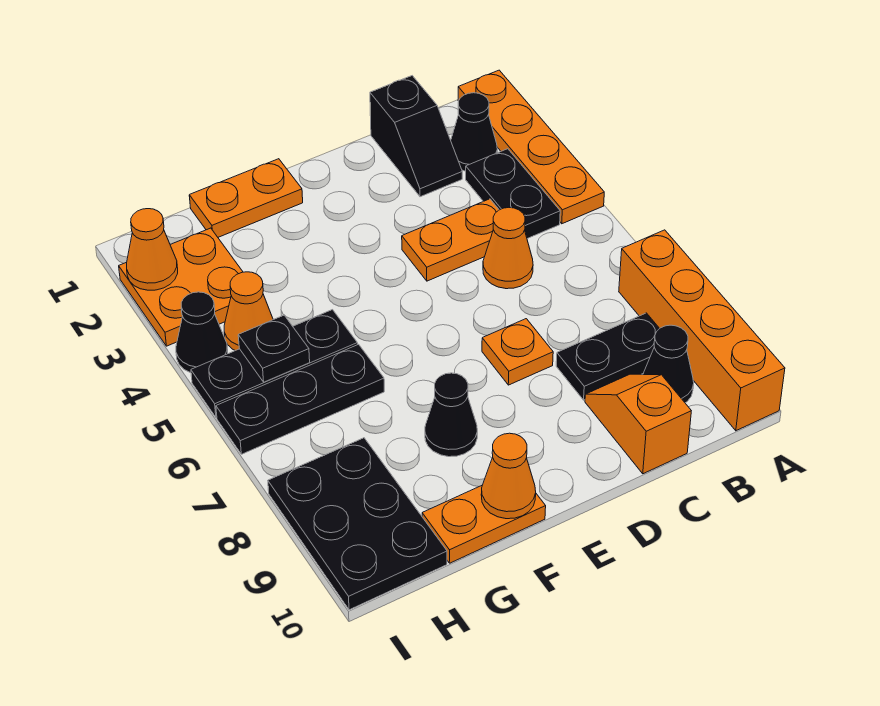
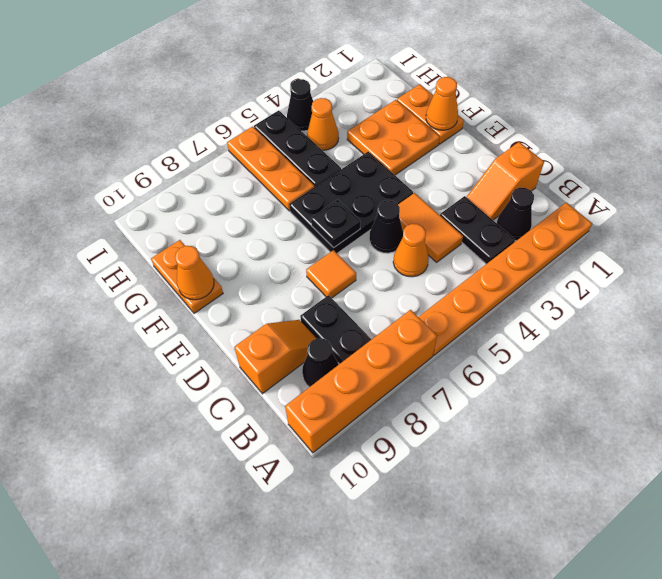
orange 1x4 plate [458,70,604,224] -> orange 1x6 plate [419,203,592,355]
black 1x2 plate [466,149,560,239] -> black 1x2 plate turned to [440,196,515,264]
black 1x2 slope [370,76,462,197] -> orange 1x2 slope [467,142,544,220]
orange 1x2 plate [402,199,499,281] -> orange 1x2 tile [398,193,463,262]
orange 1x1 plate [482,319,553,385] -> orange 1x1 tile [306,250,356,298]
black 1x1 cone [425,373,477,457] -> black 1x1 cone moved to [369,200,403,253]
black 1x3 plate [216,344,384,454] -> orange 1x3 plate [227,127,314,211]
orange 2x2 plate [119,228,243,346] -> orange 2x2 plate moved to [347,100,440,175]
black 1x1 plate [238,315,310,382] -> black 1x1 plate moved to [311,200,360,248]
black 2x3 plate [268,438,447,610] -> black 2x3 plate moved to [289,152,413,253]
orange 1x1 cone [127,209,178,290] -> orange 1x1 cone moved to [426,77,458,130]

